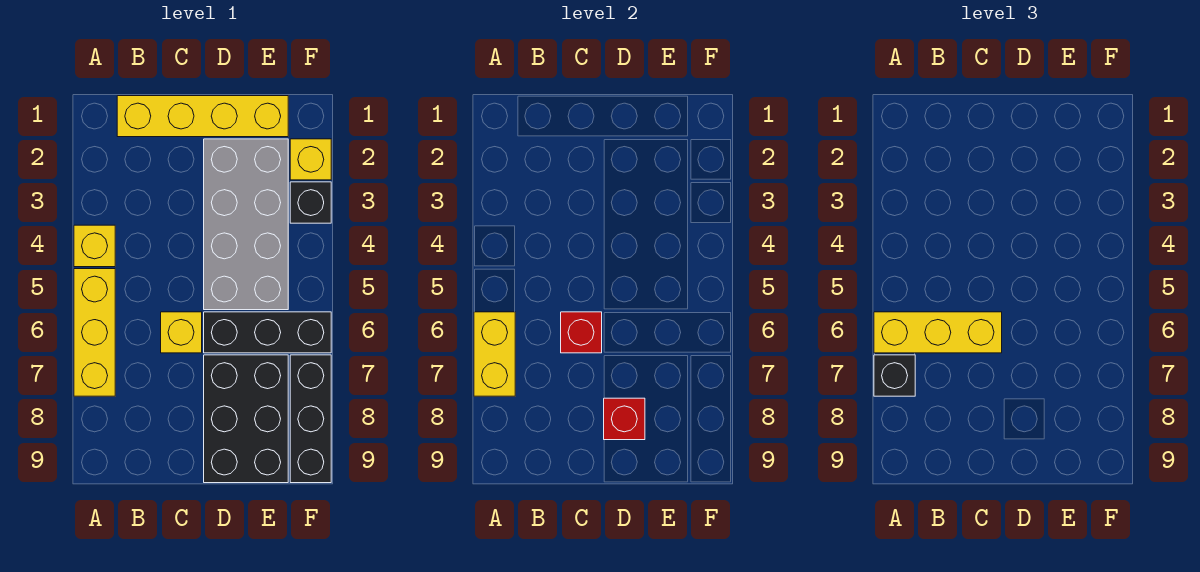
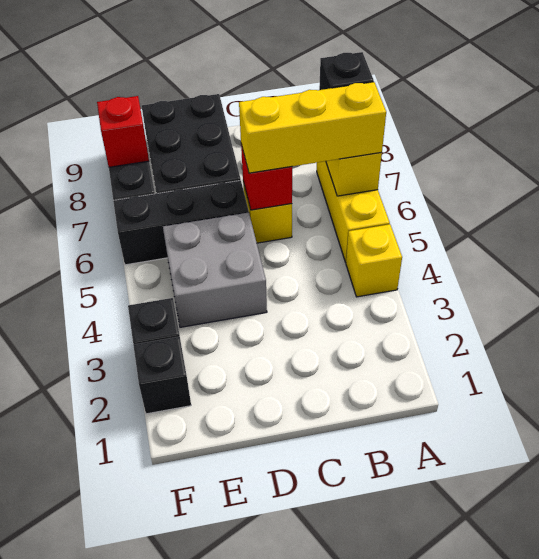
yellow 1x4 brick [117,96,288,137] -> none
grey 2x4 brick [204,139,288,310] -> grey 2x2 brick [163,212,267,327]
red 1x1 brick [604,398,645,440] -> red 1x1 brick moved to [97,96,149,167]
yellow 1x1 brick [290,139,331,180] -> black 1x1 brick [133,337,191,414]

